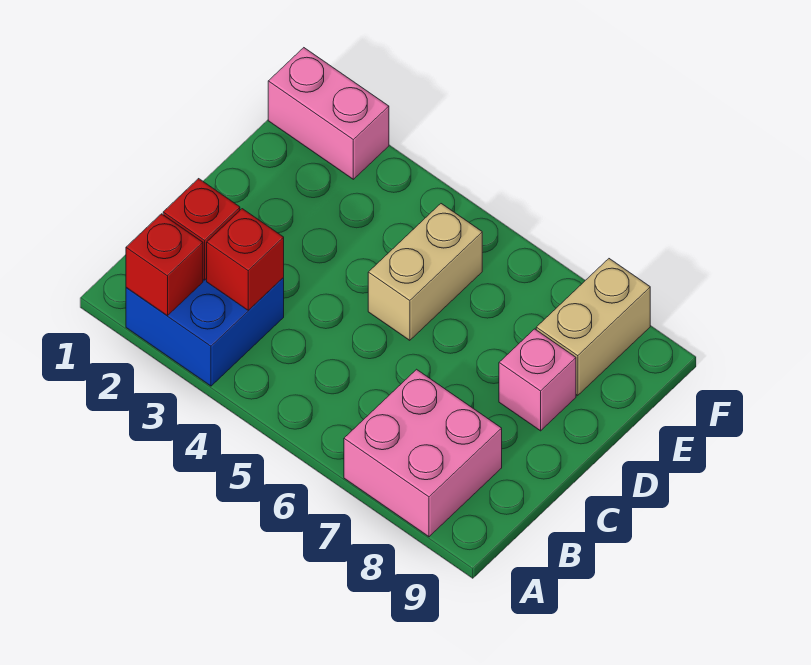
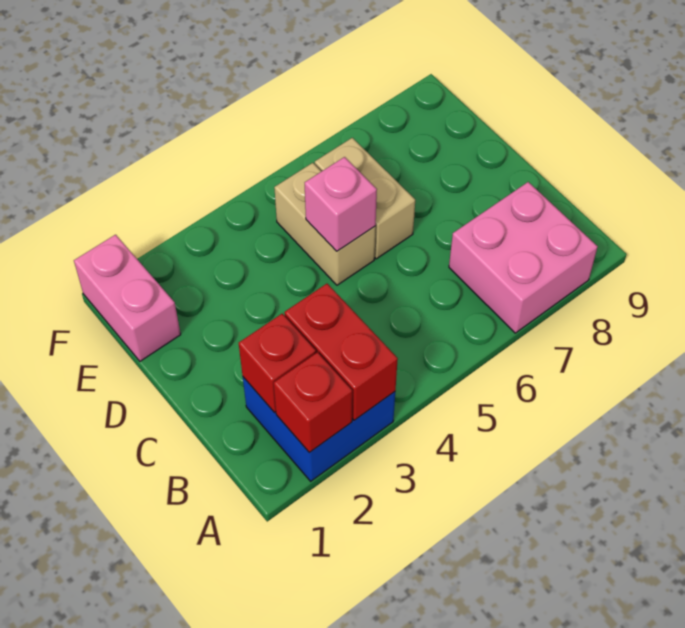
red 1x1 brick [207,209,284,310] -> red 1x2 brick [284,284,398,420]
pink 1x1 brick [499,329,576,431] -> pink 1x1 brick moved to [305,157,377,251]
tan 1x2 brick [536,259,650,395] -> tan 1x2 brick moved to [315,138,415,259]
pink 1x2 brick [268,48,389,179] -> pink 1x2 brick turned to [74,235,181,361]

